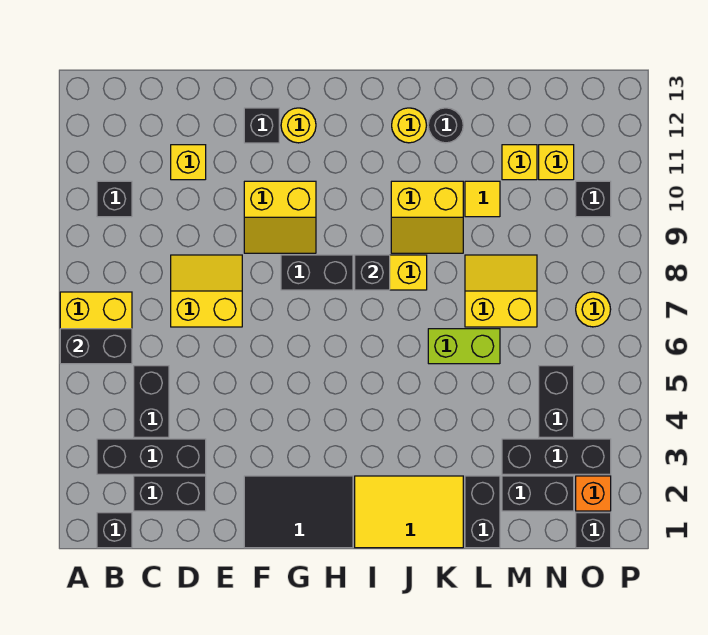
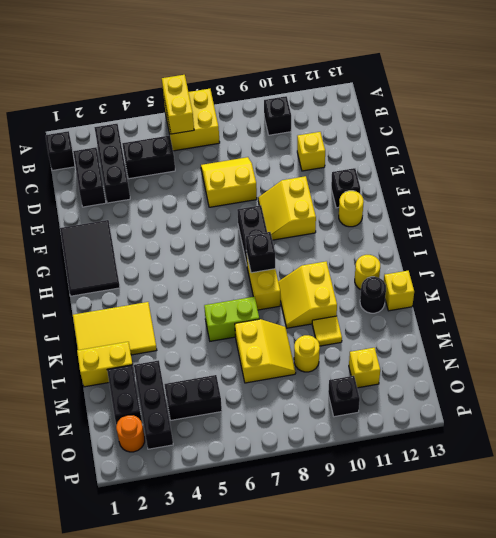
black 1x2 brick [60,329,132,364] -> yellow 1x2 brick [162,75,194,134]
yellow 2x2 slope [171,255,242,327] -> yellow 2x2 slope turned to [201,157,257,207]
yellow 2x3 tile [355,476,463,548] -> yellow 2x3 tile turned to [73,302,157,355]
lime 1x2 brick [428,329,500,364] -> lime 1x2 brick turned to [204,297,259,341]
black 1x2 brick [465,476,500,548] -> yellow 1x2 brick [77,342,133,387]
yellow 1x1 brick [502,145,537,180] -> yellow 1x1 brick moved to [384,271,414,311]
black 1x1 brick [576,513,611,548] -> none
orange 1x1 brick [576,476,611,511] -> orange 1x1 round brick [116,415,145,452]
yellow 1x1 round brick [576,292,611,327] -> yellow 1x1 round brick moved to [294,335,320,372]

